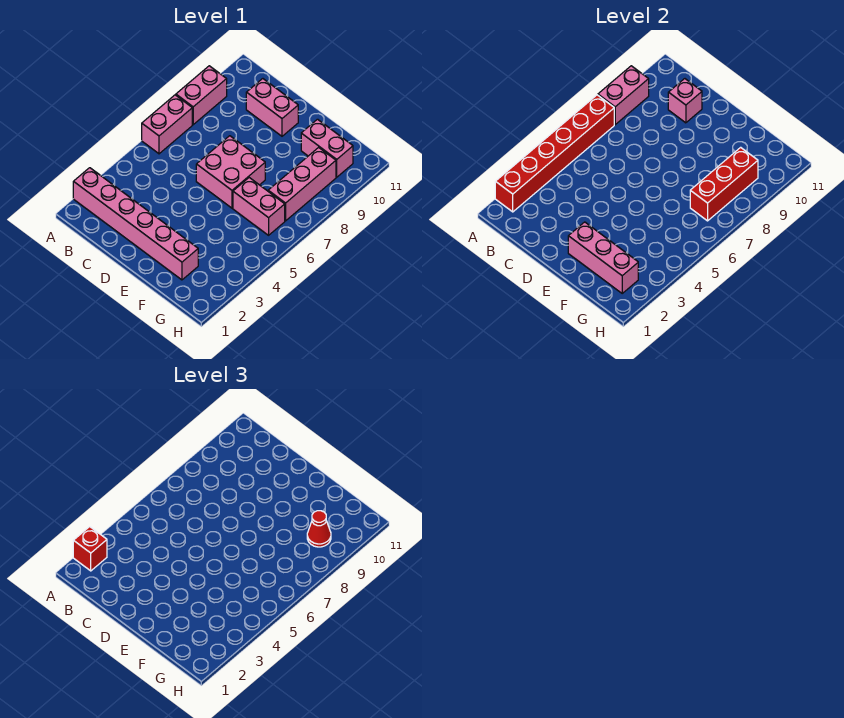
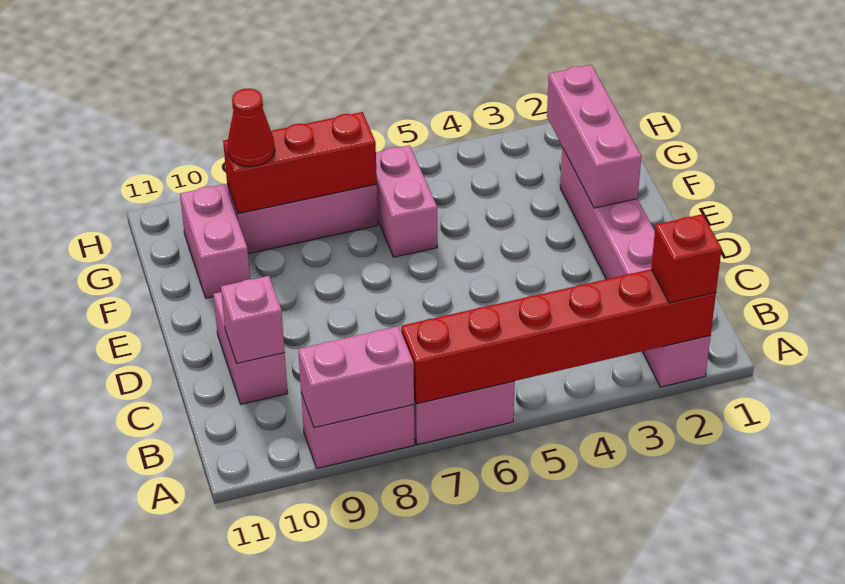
pink 2x2 brick [196,136,265,208] -> none

